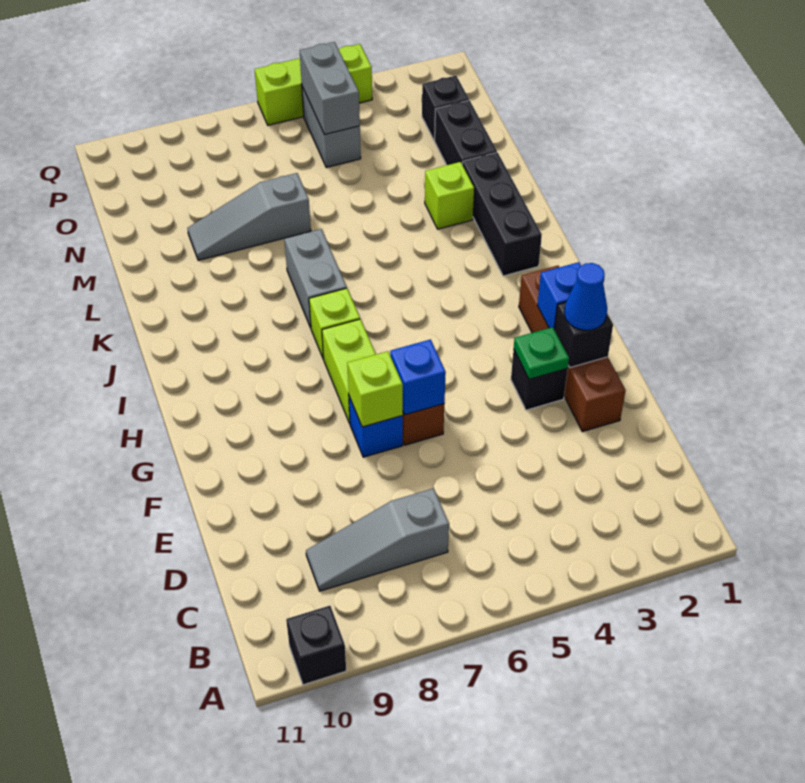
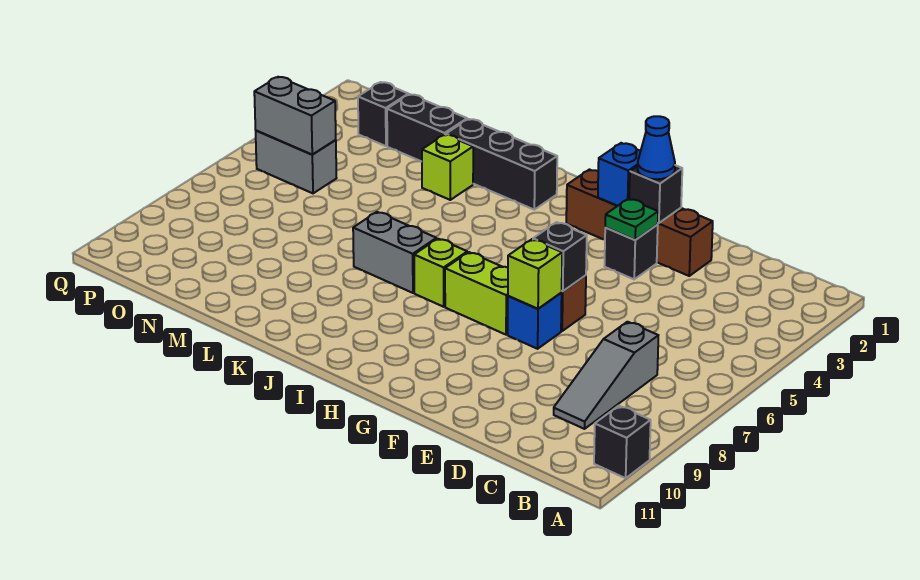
blue 1x1 brick [390,339,446,415] -> black 1x1 brick [533,222,587,291]
grey 1x3 slope [187,173,311,261] -> none
lime 1x3 brick [254,44,372,125] -> none

